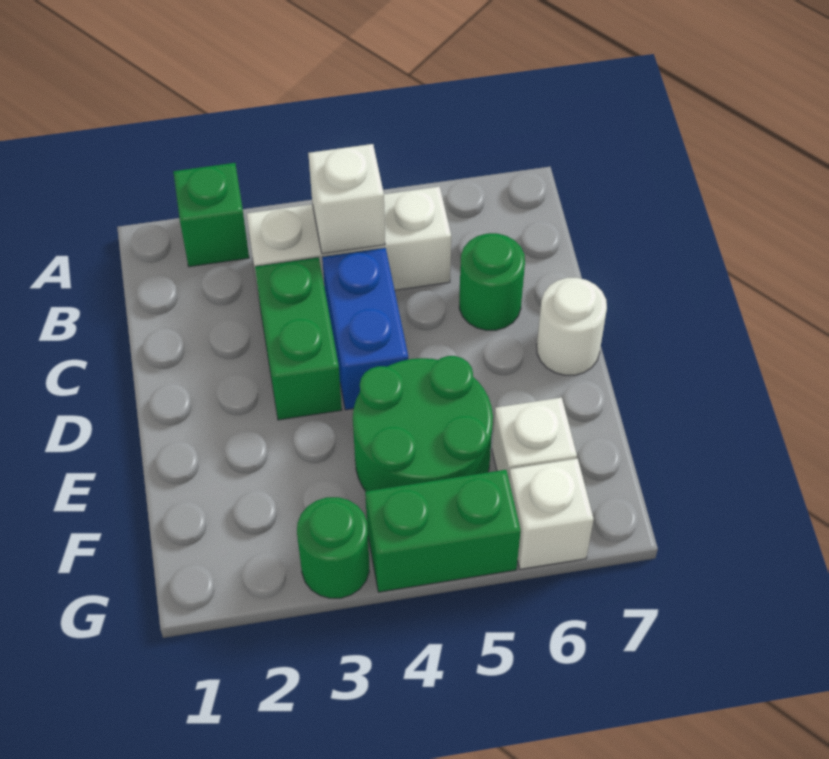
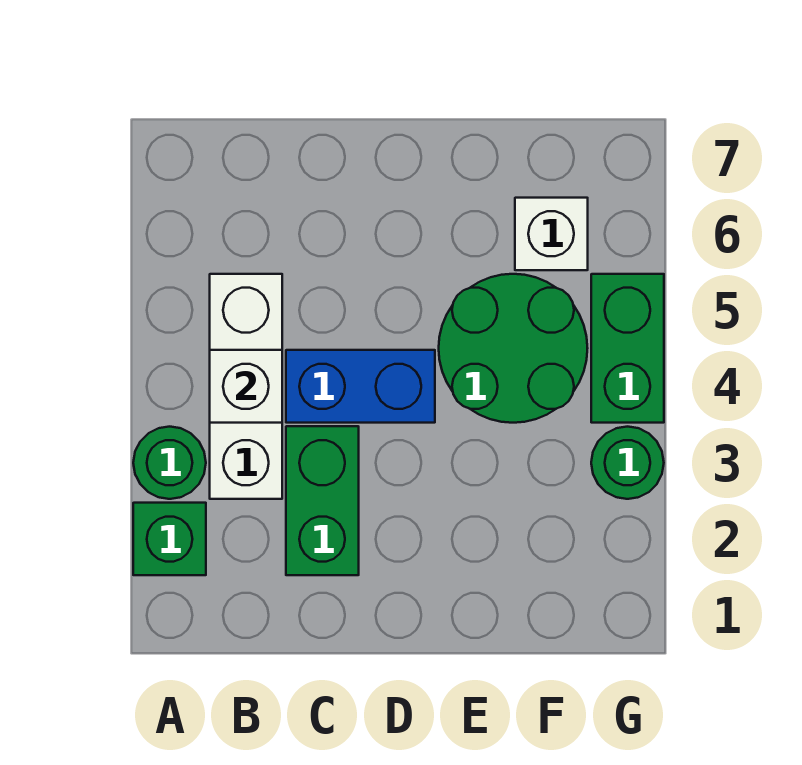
green 1x2 brick [255,257,342,420] -> green 1x2 brick turned to [286,426,359,575]
green 1x1 round brick [459,233,525,330] -> green 1x1 round brick moved to [133,427,206,499]
white 1x1 round brick [537,278,607,375] -> none
white 1x1 brick [509,459,594,569] -> none

